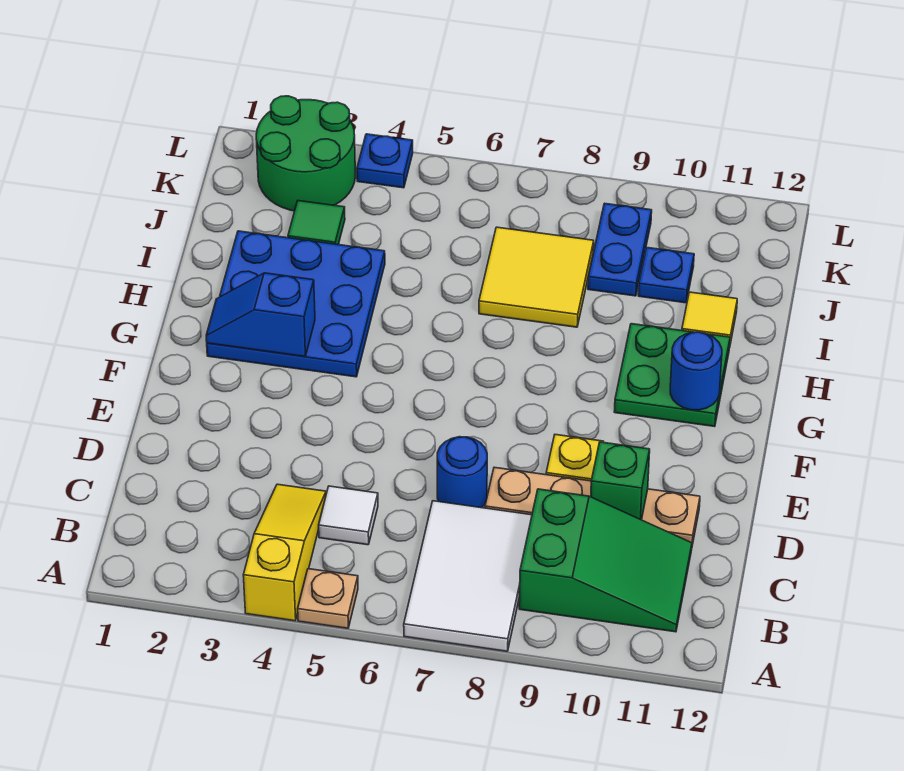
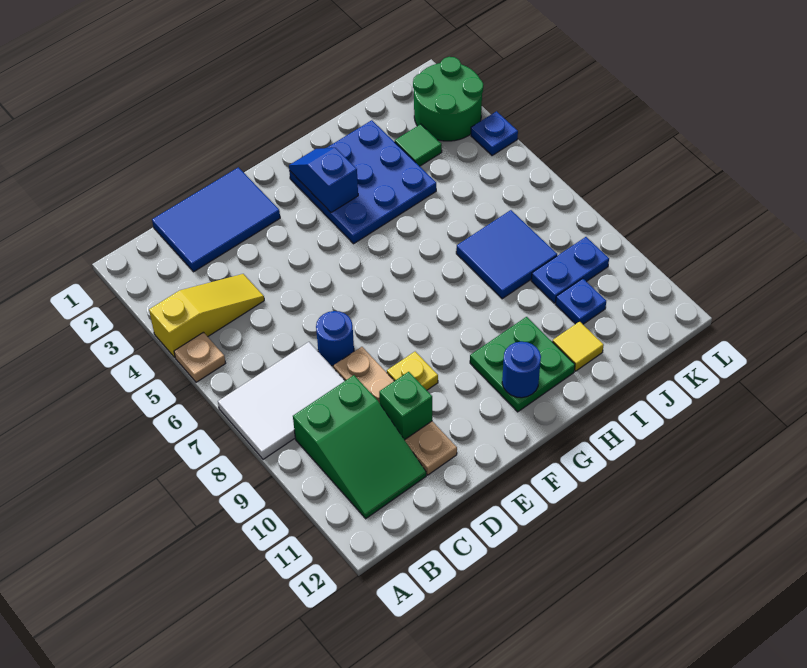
none -> blue 2x3 tile [152,167,280,272]
white 1x1 tile [319,486,378,545] -> none
yellow 2x2 tile [479,227,594,327] -> blue 2x2 tile [456,210,557,299]

